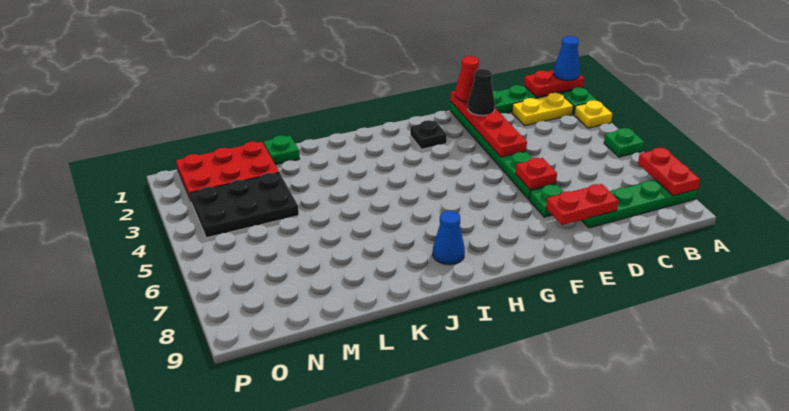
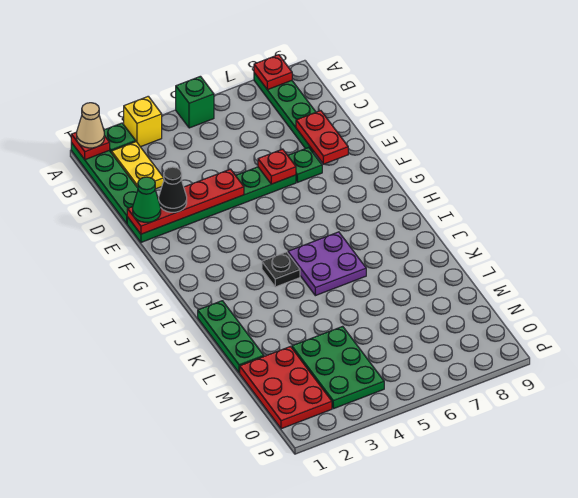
red 1x2 plate [524,70,584,97] -> red 1x1 plate [71,132,110,160]
blue 1x1 cone [554,36,580,81] -> tan 1x1 cone [77,103,104,148]
yellow 1x1 plate [574,100,612,128] -> yellow 1x1 brick [124,96,162,147]
green 1x1 plate [604,128,644,157] -> green 1x1 brick [176,76,214,128]
red 1x2 plate [638,148,700,196] -> red 1x1 plate [254,55,292,90]
red 1x1 cone [455,56,479,102] -> green 1x1 cone [133,177,161,222]
black 1x1 plate [410,120,447,149] -> black 1x1 plate moved to [262,252,300,287]
none -> purple 2x2 plate [288,232,366,296]
blue 1x1 cone [433,211,465,265] -> none
green 1x1 plate [264,136,300,165] -> green 1x3 plate [198,301,264,373]
black 2x3 plate [190,173,299,238] -> green 2x3 plate [292,326,384,409]

